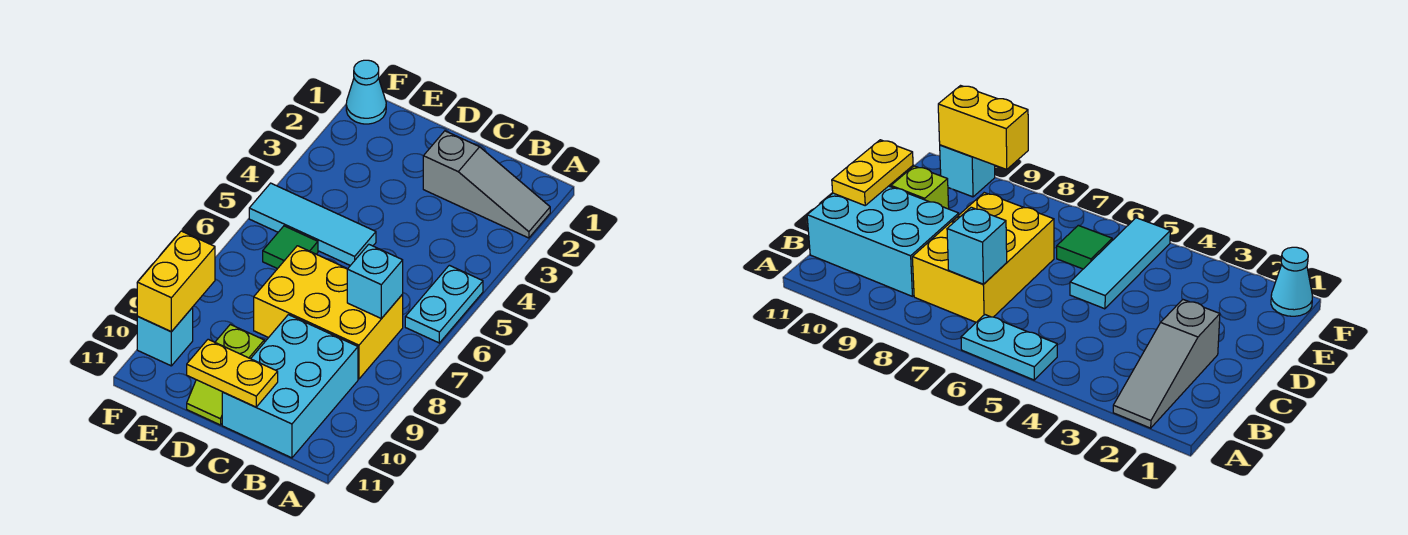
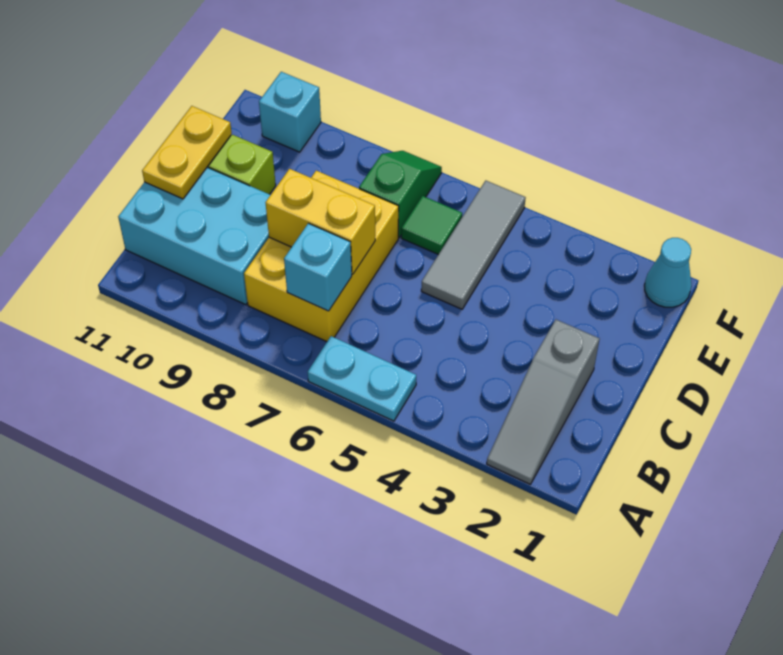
cyan 1x3 tile [249,183,376,266] -> grey 1x3 tile [421,181,526,309]
none -> green 1x2 slope [359,151,442,237]
yellow 1x2 brick [137,231,215,332] -> yellow 1x2 brick moved to [265,169,375,274]

